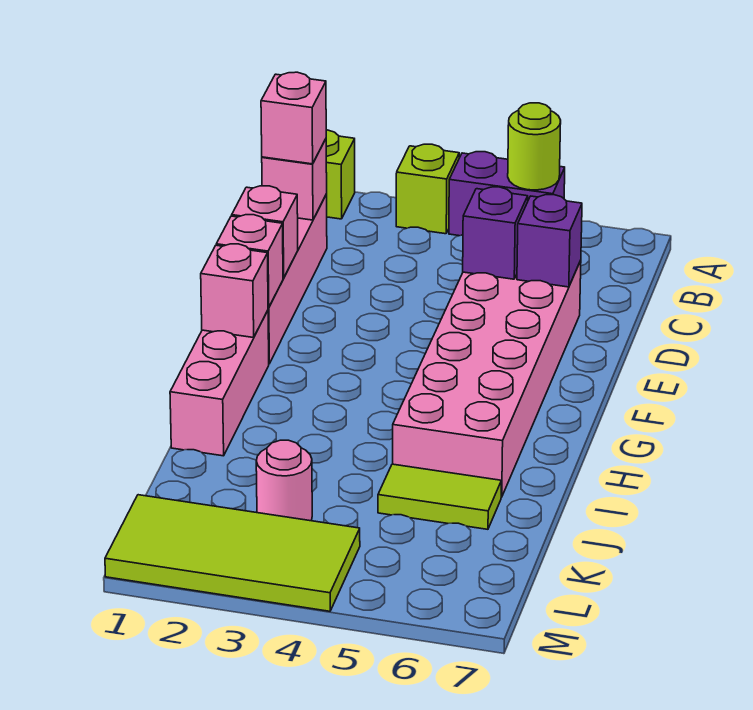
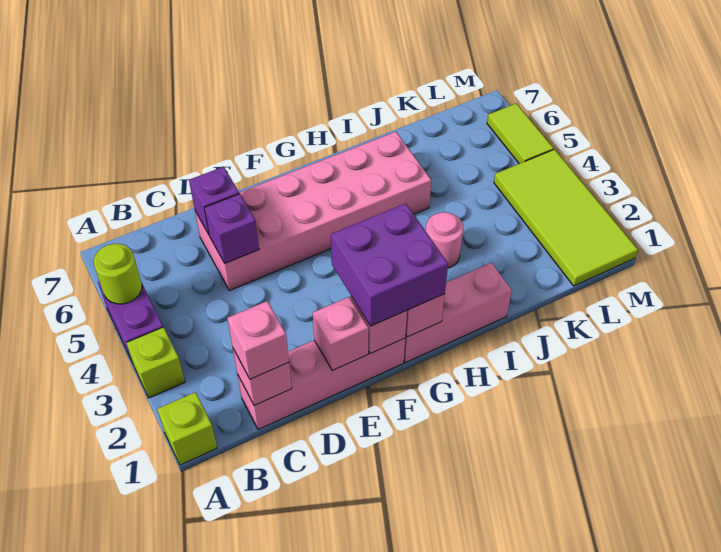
none -> purple 2x2 brick [331,203,448,326]
lime 1x2 tile [378,464,501,529] -> lime 1x2 tile moved to [487,103,554,164]
pink 1x1 round brick [256,440,312,521] -> pink 1x1 round brick moved to [426,212,463,268]

